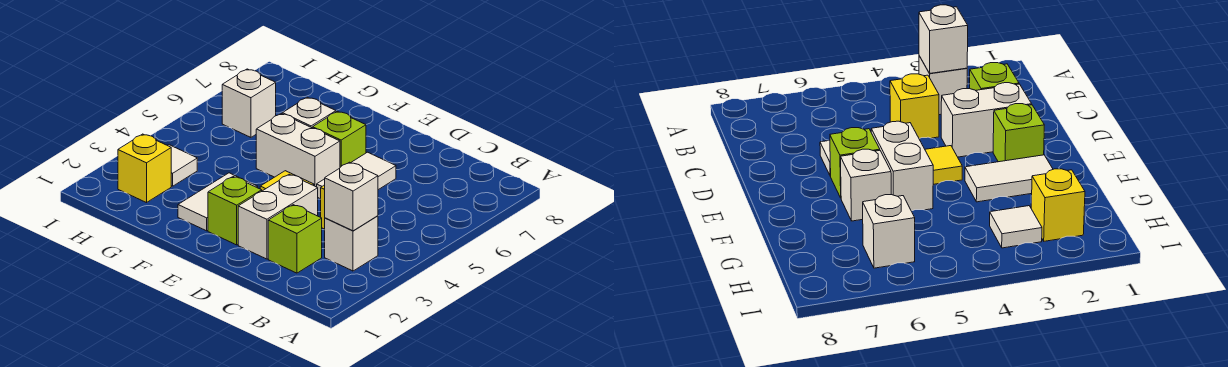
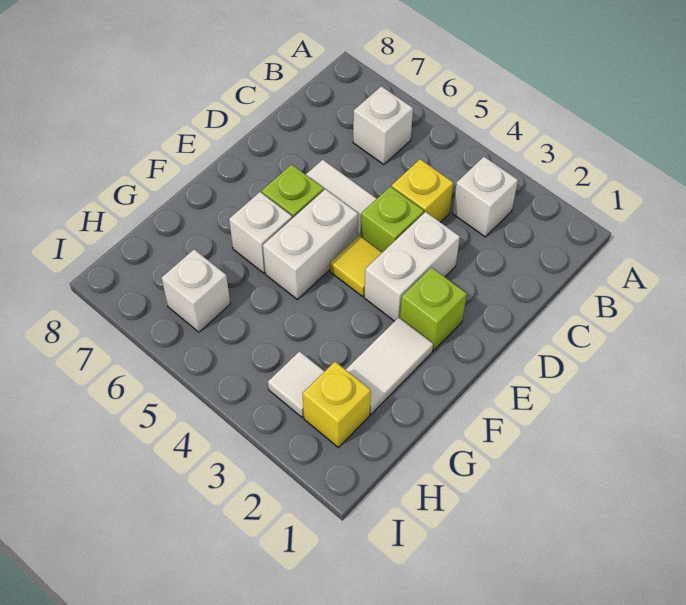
white 1x1 brick [325,162,378,231] -> white 1x1 brick moved to [353,86,413,165]
lime 1x1 brick [268,205,322,273] -> lime 1x1 brick moved to [361,186,424,252]
white 1x2 brick [238,174,318,259] -> white 1x2 brick turned to [364,212,460,321]
white 1x2 tile [178,173,258,231] -> white 1x2 tile turned to [346,317,433,414]

